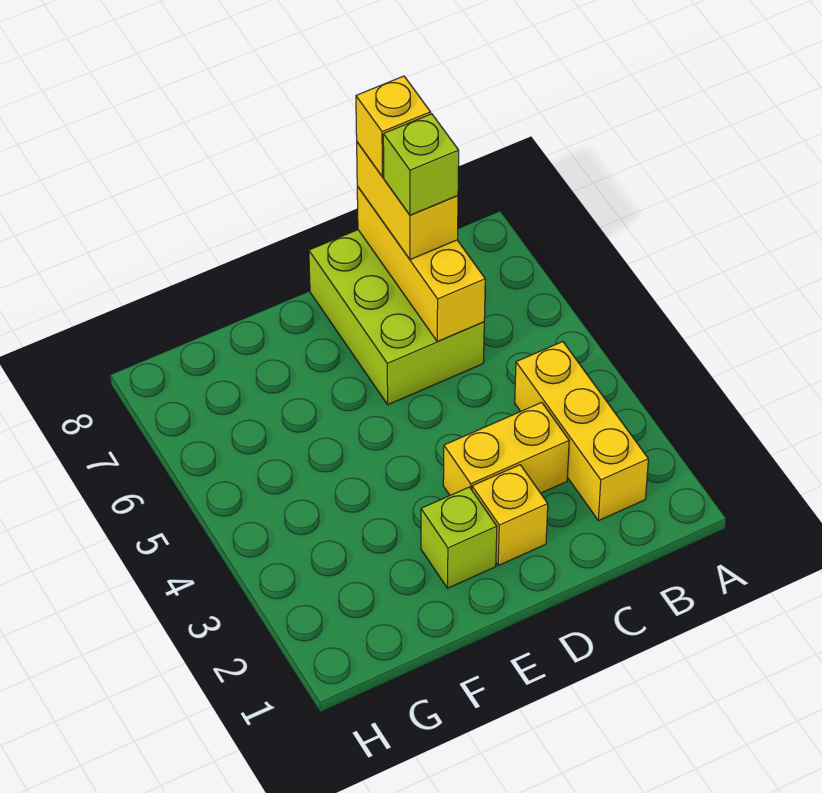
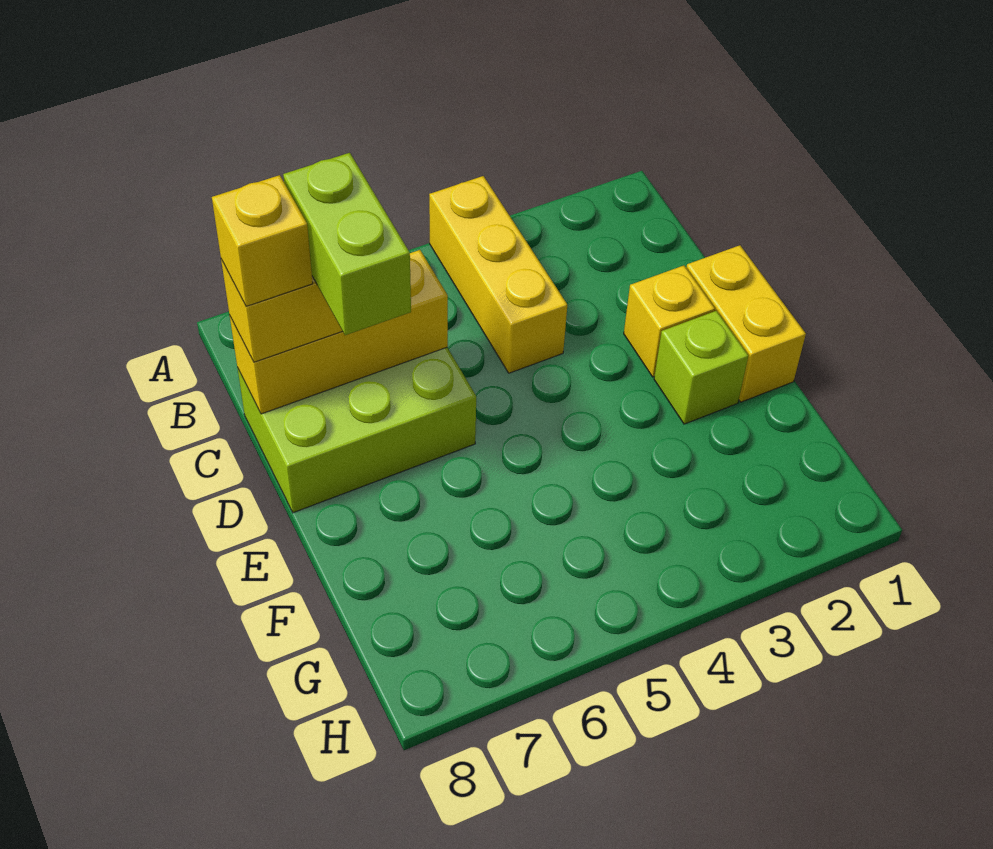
yellow 1x3 brick [515,342,648,521] -> yellow 1x3 brick turned to [429,176,567,373]
yellow 1x2 brick [443,402,569,495] -> yellow 1x2 brick moved to [686,245,806,402]
lime 1x1 brick [383,114,459,215] -> lime 1x2 brick [283,153,411,335]

